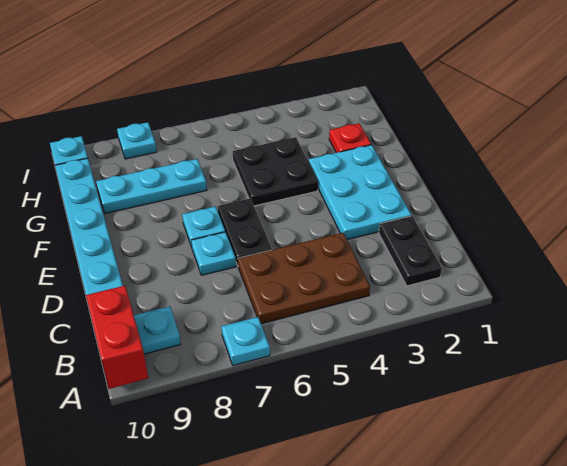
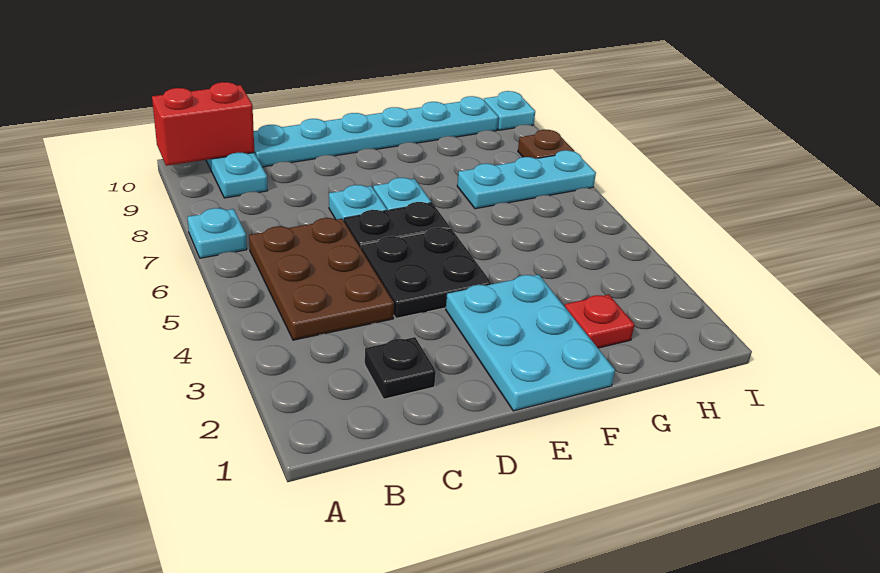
black 1x2 plate [379,216,442,286] -> black 1x1 plate [365,337,436,399]
cyan 2x3 plate [309,145,411,240] -> cyan 2x3 plate turned to [446,275,615,411]
black 2x2 plate [233,137,318,206] -> black 2x2 plate moved to [361,228,491,318]
cyan 1x3 plate [96,159,207,214] -> cyan 1x3 plate turned to [457,150,596,209]
cyan 1x1 plate [117,122,157,159] -> brown 1x1 plate [518,130,575,159]

